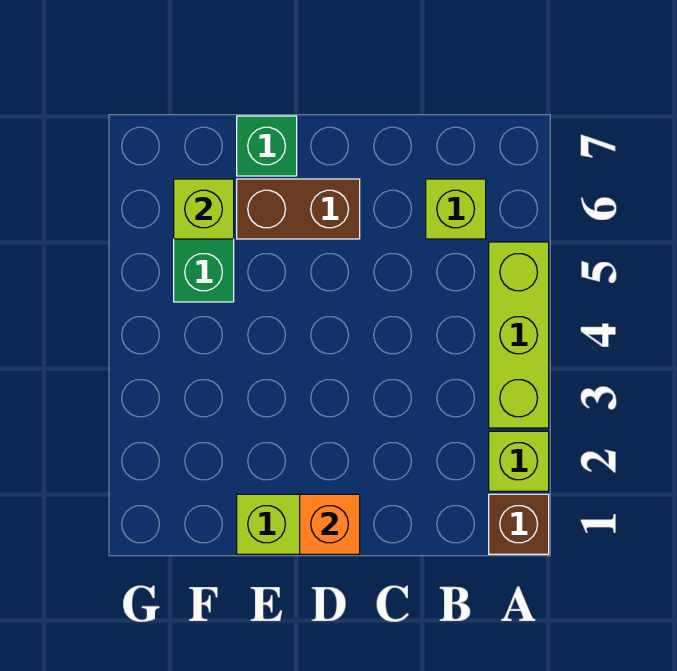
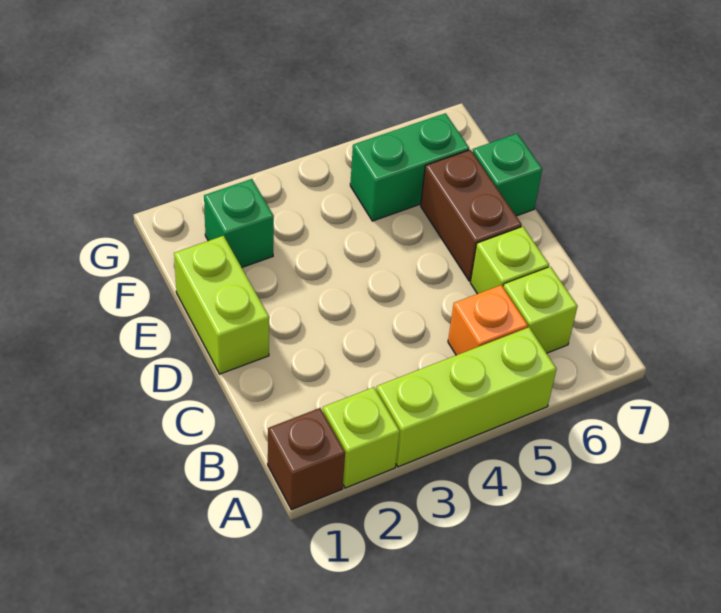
orange 1x1 brick [300,494,360,554] -> orange 1x1 brick moved to [448,285,528,355]
none -> green 1x1 brick [204,179,274,267]
lime 1x1 brick [174,179,234,239] -> lime 1x1 brick moved to [471,226,549,294]

